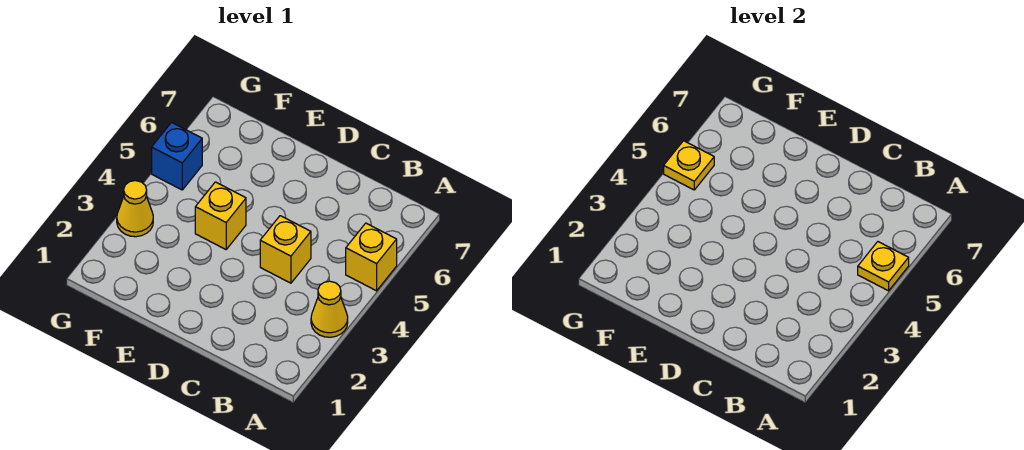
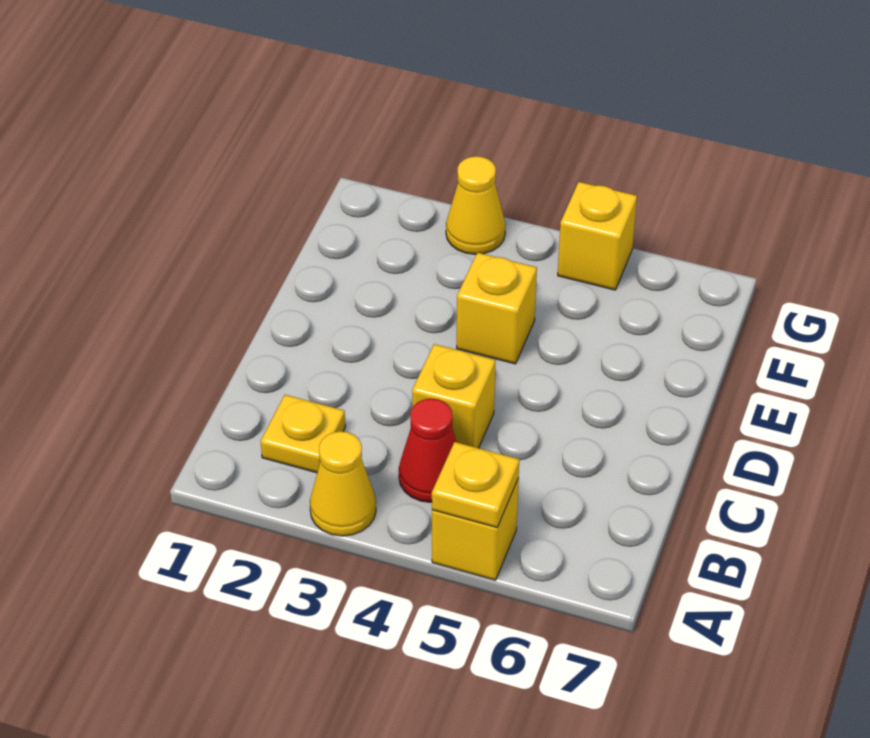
none -> red 1x1 cone [399,399,456,502]
blue 1x1 brick [152,122,202,190] -> yellow 1x1 brick [558,182,637,290]
yellow 1x1 plate [664,141,714,190] -> yellow 1x1 plate moved to [261,395,345,473]

